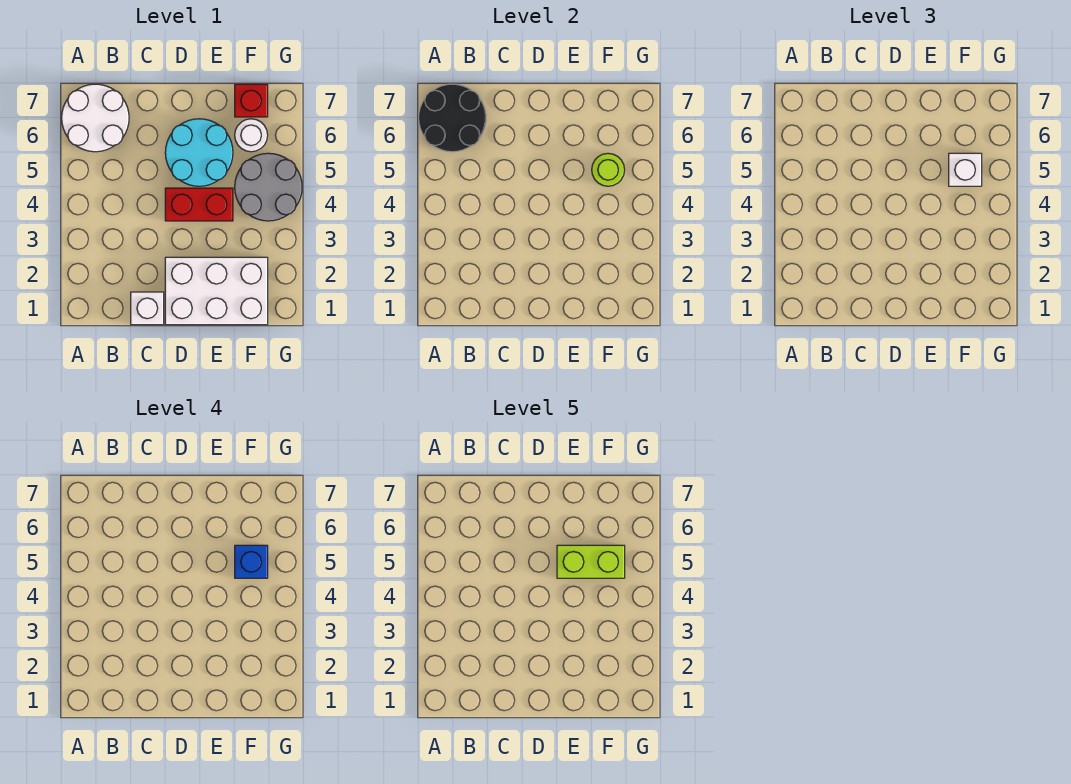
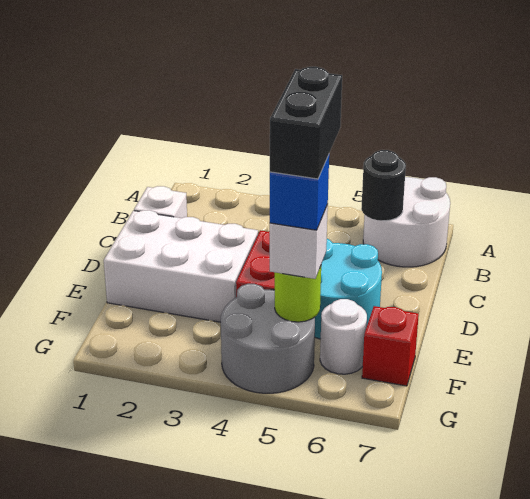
black 2x2 round brick [419,84,486,152] -> black 1x1 round brick [361,150,406,221]
white 2x3 brick [165,257,268,325] -> white 2x3 brick turned to [104,210,258,322]
lime 1x2 brick [557,545,625,578] -> black 1x2 brick [270,67,342,179]

